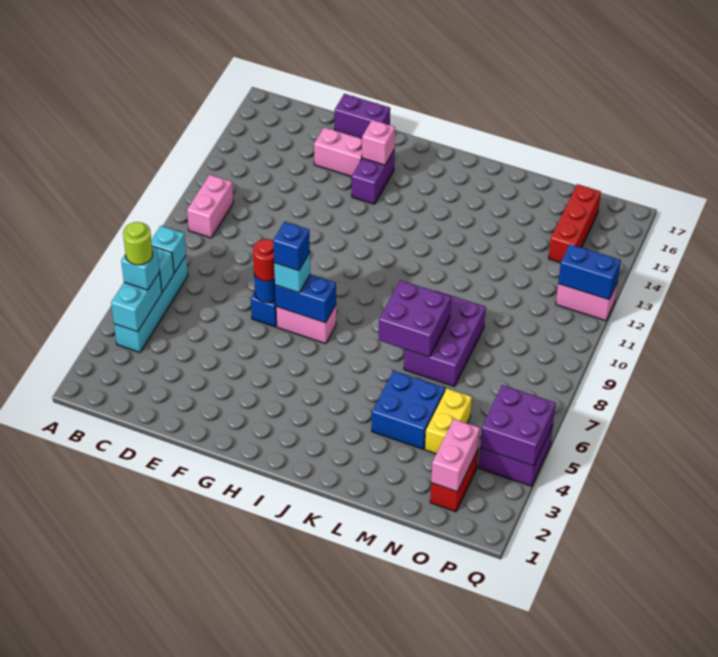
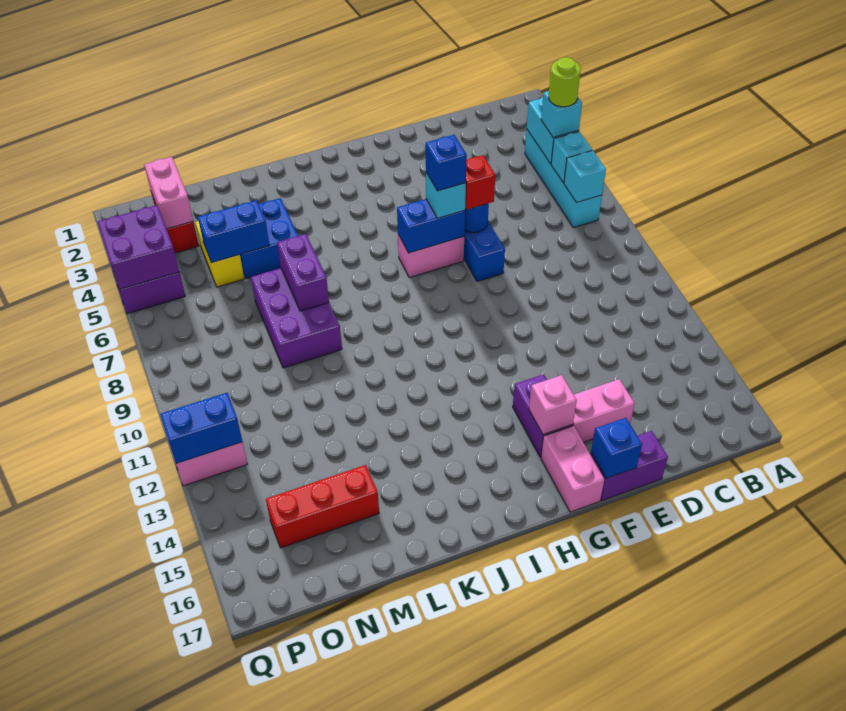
pink 1x2 brick [187,175,233,238] -> pink 1x2 brick moved to [541,426,604,512]
red 1x1 round brick [253,239,275,281] -> red 1x1 brick [465,155,495,210]
none -> blue 1x1 brick [591,418,642,478]
purple 2x2 brick [379,280,451,357] -> purple 1x2 brick [277,234,329,311]
none -> blue 1x2 brick [198,200,269,263]
red 1x3 brick [549,184,601,263] -> red 1x3 brick turned to [266,465,379,548]

